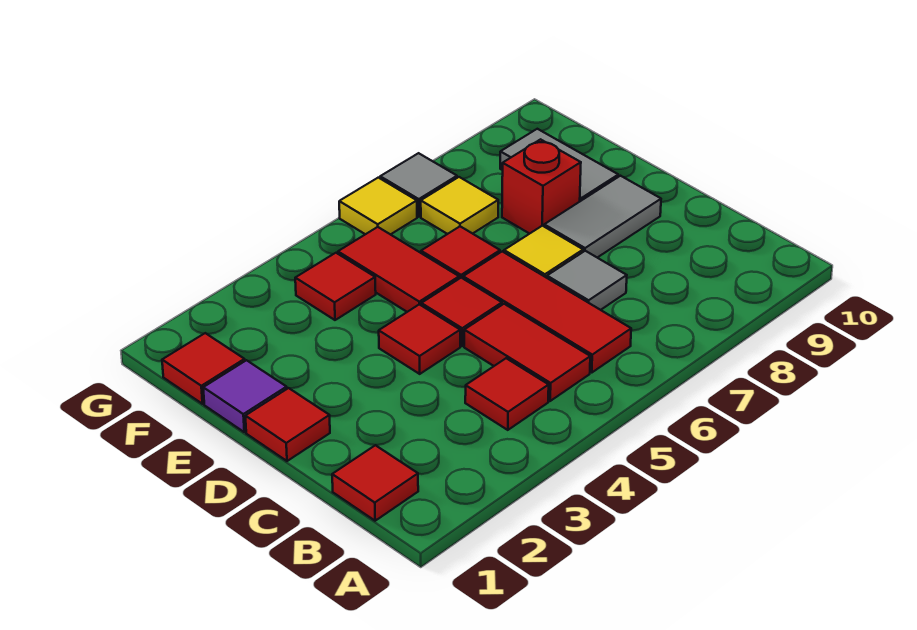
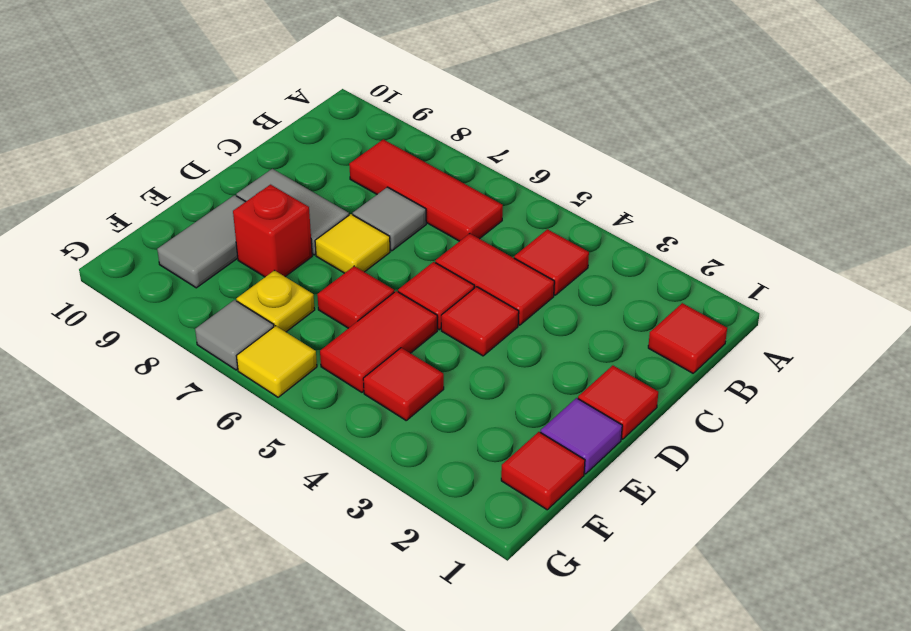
red 1x2 tile [464,304,590,401] -> red 1x2 tile turned to [435,233,554,325]
red 1x3 tile [463,251,631,372] -> red 1x3 tile turned to [349,139,503,241]
yellow 1x1 tile [421,177,498,234] -> yellow 1x1 plate [236,270,315,332]

